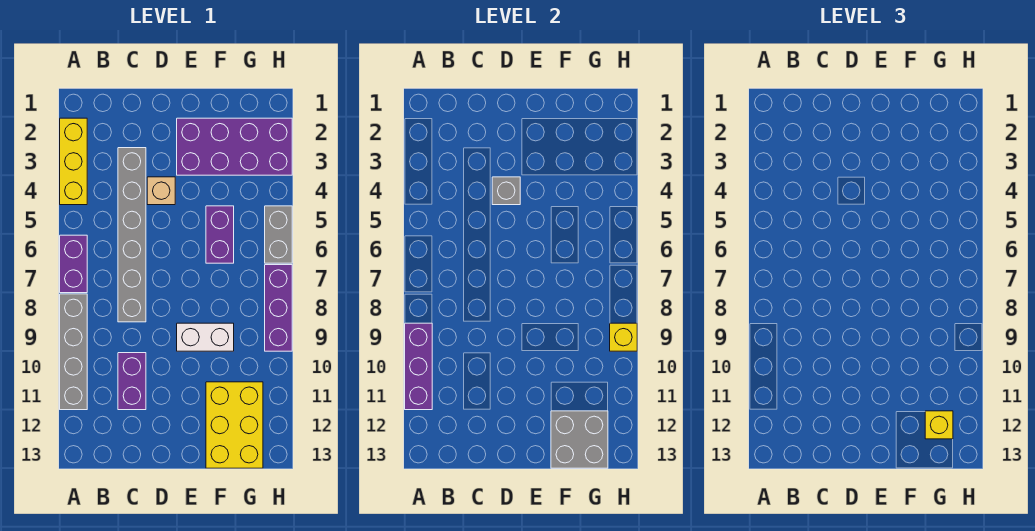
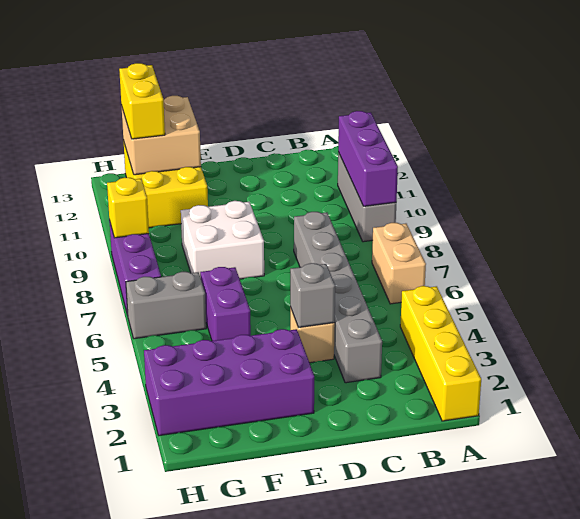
yellow 1x3 brick [60,118,87,205] -> yellow 1x4 brick [400,286,481,421]
purple 1x2 brick [60,235,87,293] -> tan 1x2 brick [372,223,426,304]
grey 1x4 brick [60,294,87,410] -> grey 1x3 brick [338,152,396,242]
purple 1x2 brick [118,353,146,410] -> none
white 1x2 brick [177,323,234,351] -> white 2x2 brick [181,201,264,279]
grey 2x2 brick [551,411,608,468] -> tan 2x2 brick [121,96,201,175]
yellow 1x1 brick [925,411,953,439] -> yellow 1x2 brick [119,63,165,139]
grey 1x2 brick [265,206,292,263] -> grey 1x2 brick turned to [126,272,206,339]

